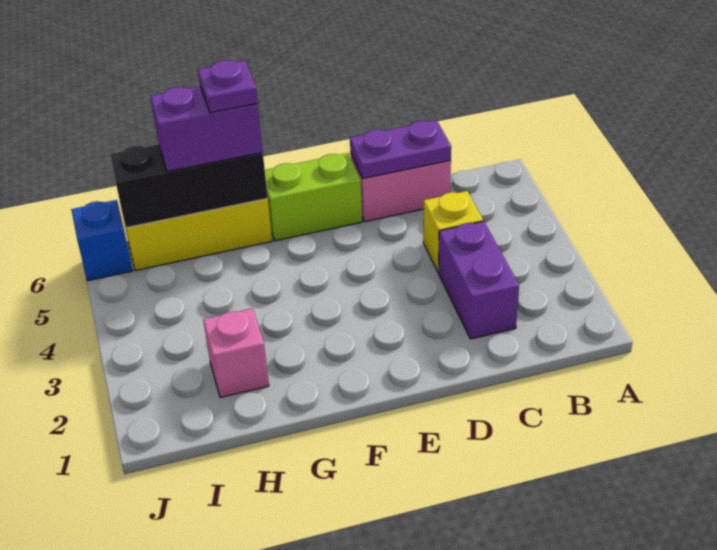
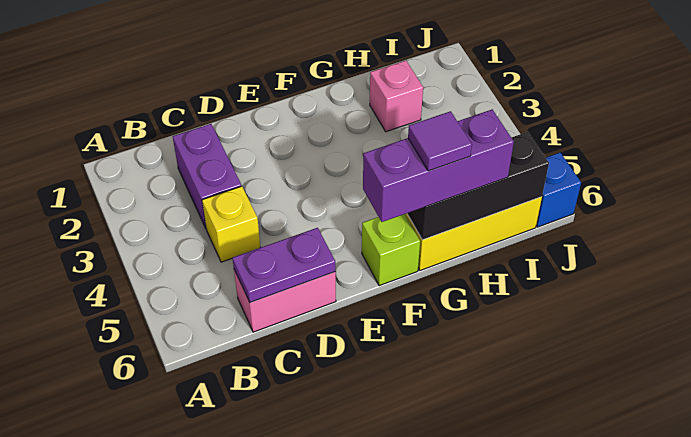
lime 1x2 brick [265,153,362,241] -> lime 1x1 brick [362,214,420,286]
purple 1x2 brick [151,86,263,172] -> purple 1x3 brick [363,110,514,222]
purple 1x1 plate [198,60,258,113] -> purple 1x1 tile [408,111,472,171]

